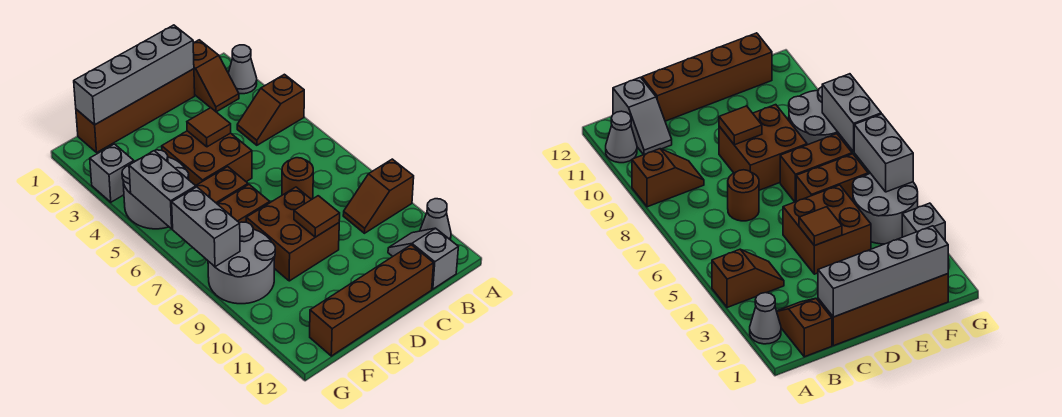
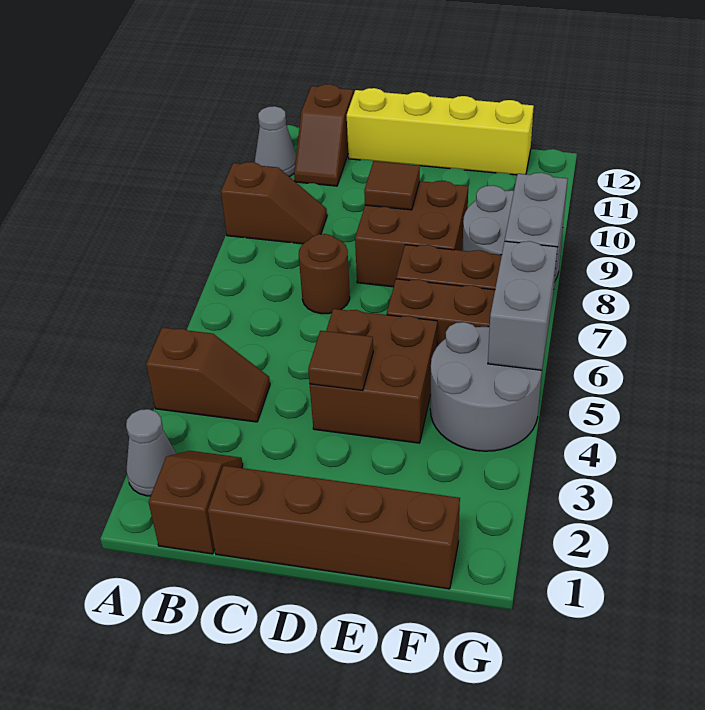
grey 1x2 slope [388,228,458,289] -> brown 1x2 slope [294,84,353,186]
grey 1x4 brick [74,25,194,125] -> none
brown 1x4 brick [310,245,434,356] -> yellow 1x4 brick [347,88,534,175]
grey 1x1 brick [90,144,134,202] -> none

